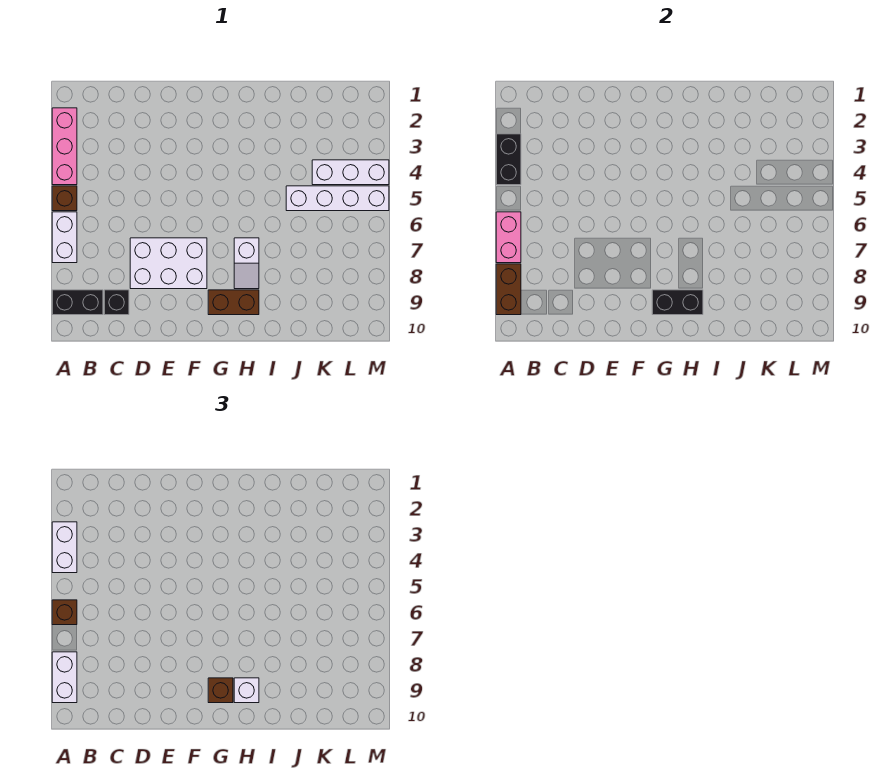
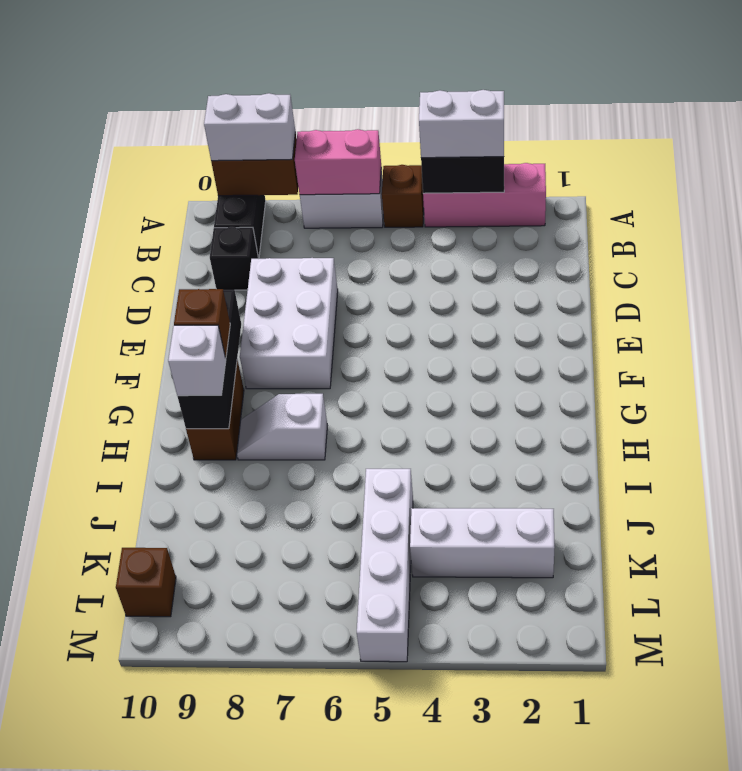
brown 1x1 brick [52,600,77,625] -> brown 1x1 brick moved to [116,548,176,617]
black 1x2 brick [652,290,703,315] -> black 1x3 brick [177,290,241,429]
white 1x3 brick [312,160,389,185] -> white 1x3 brick turned to [410,508,555,578]

